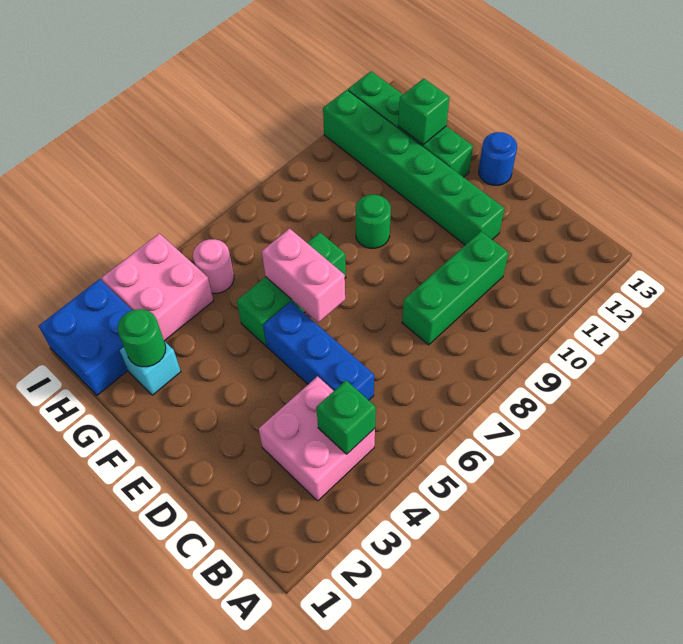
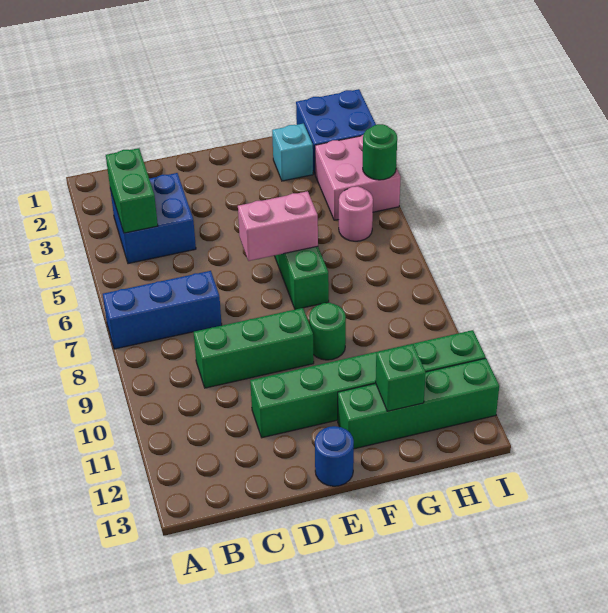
pink 2x2 brick [259,376,375,501] -> blue 2x2 brick [110,173,196,264]
green 1x1 brick [316,380,376,454] -> green 1x2 brick [106,148,158,233]
blue 1x3 brick [263,302,374,400] -> blue 1x3 brick moved to [103,271,222,349]
green 1x3 brick [402,231,508,345] -> green 1x3 brick turned to [194,308,314,388]
green 1x1 round brick [118,309,166,367] -> green 1x1 round brick moved to [363,124,397,180]

